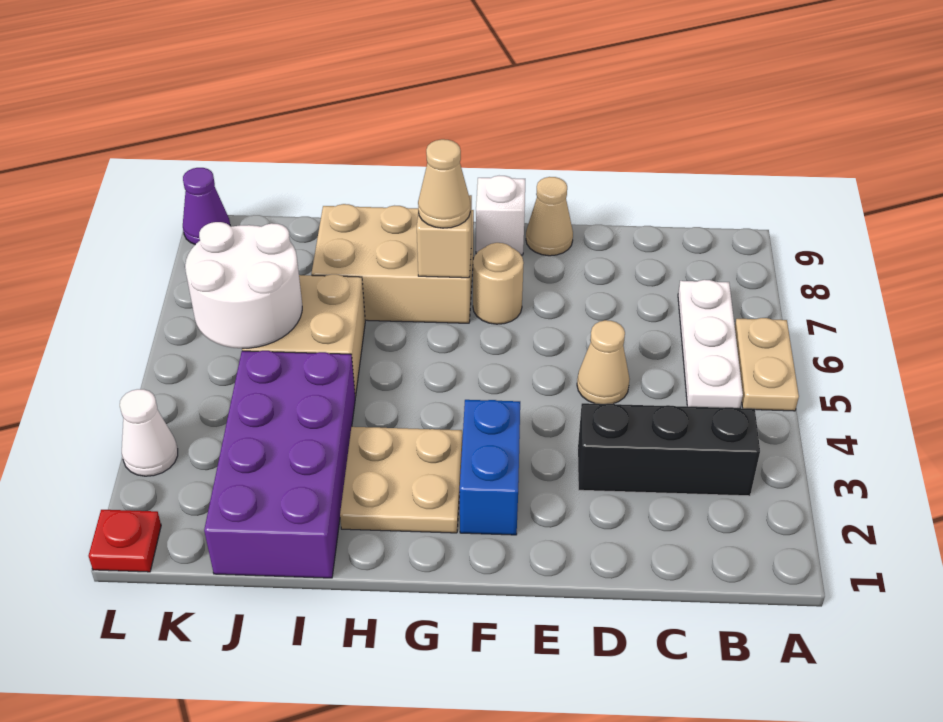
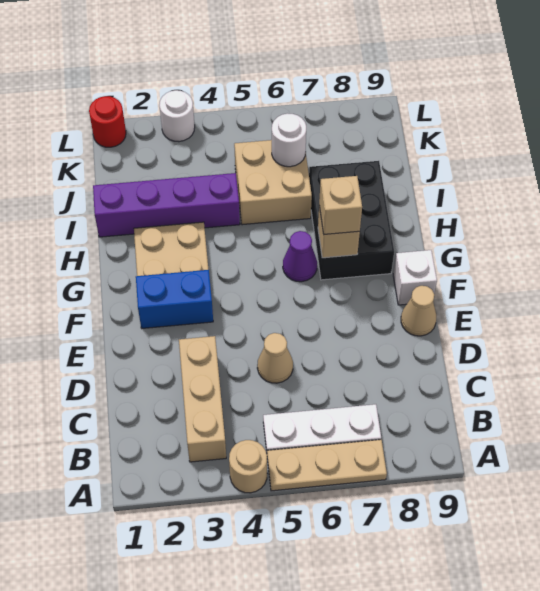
tan 1x2 plate [735,318,799,411] -> tan 1x3 plate [267,440,387,491]
black 1x3 brick [578,403,760,496] -> tan 1x3 brick [179,336,226,462]
tan 1x1 round brick [473,243,524,324] -> tan 1x1 round brick moved to [229,440,267,493]
tan 2x3 brick [311,204,474,323] -> black 2x3 brick [309,161,394,280]
tan 1x1 cone [418,139,471,228] -> tan 1x1 brick [319,176,362,234]
purple 2x4 brick [204,351,355,578] -> purple 1x4 brick [93,173,240,237]
white 2x2 round brick [185,222,302,348] -> white 1x1 round brick [272,113,306,167]
red 1x1 plate [88,510,161,572] -> red 1x1 round brick [89,96,126,147]
white 1x1 cone [120,389,178,476] -> white 1x1 round brick [159,90,195,142]
purple 1x1 cone [183,168,230,245] -> purple 1x1 cone moved to [283,231,317,282]

